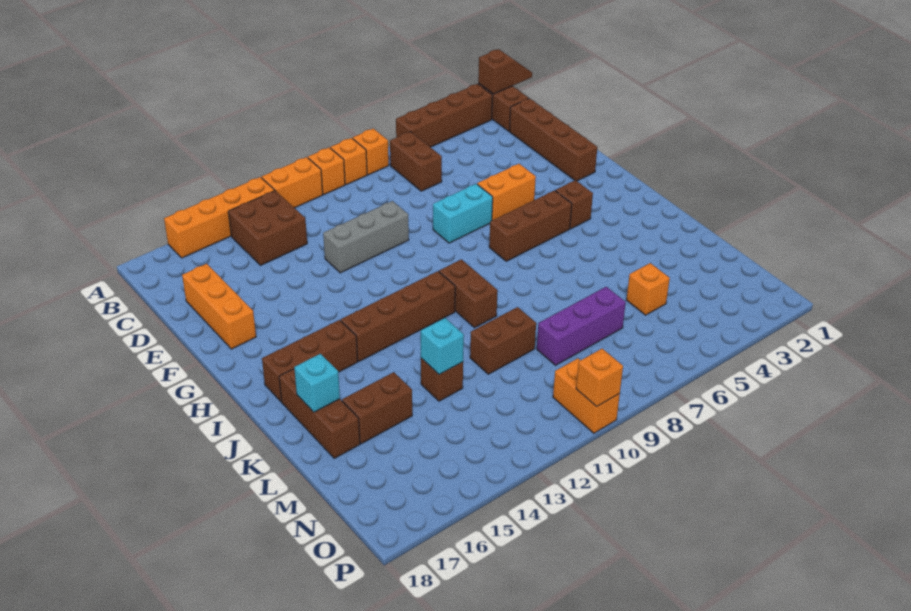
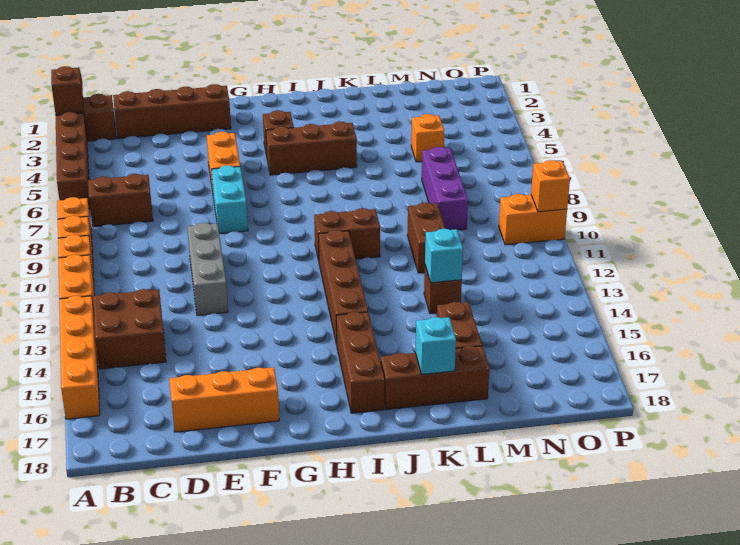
brown 1x3 brick [489,190,572,261] -> brown 1x3 brick turned to [266,122,357,175]

